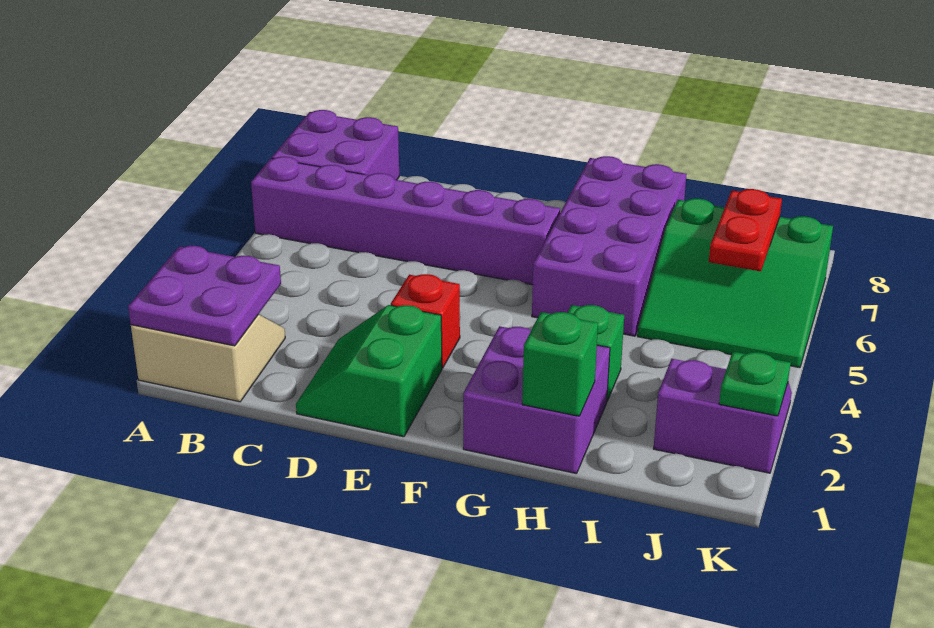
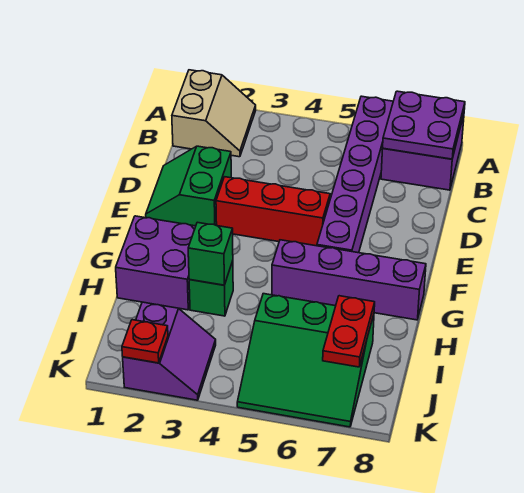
purple 2x2 plate [128,246,281,346] -> purple 2x2 plate moved to [383,91,465,159]
green 2x2 slope [296,305,442,437] -> green 2x2 slope turned to [146,146,231,226]
red 1x1 brick [391,274,460,368] -> red 1x3 brick [216,177,330,246]
purple 2x4 brick [532,156,687,336] -> purple 1x4 brick [272,240,426,320]
green 1x1 brick [522,312,598,416] -> green 1x1 brick moved to [188,222,233,285]
green 3x3 slope [638,199,833,368] -> green 3x3 slope turned to [237,294,374,427]
red 1x2 plate [709,189,782,271] -> red 1x2 plate turned to [323,296,375,367]
green 1x1 plate [719,352,790,416] -> red 1x1 plate [122,320,168,363]

